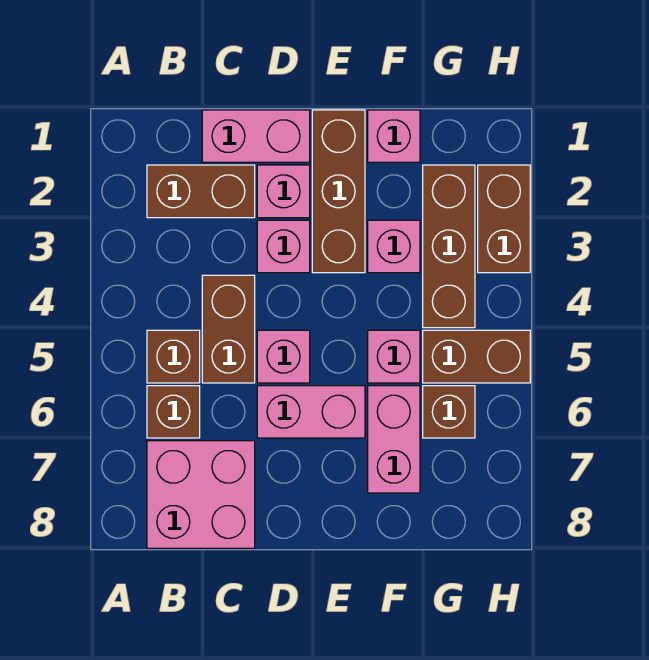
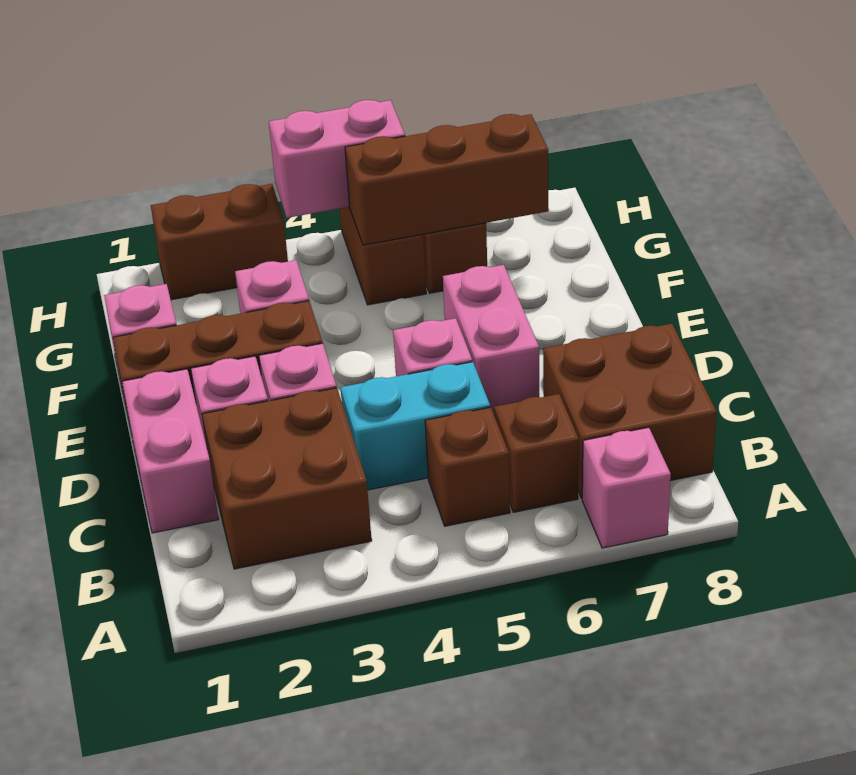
brown 1x2 brick [147,165,255,218] -> brown 2x2 brick [202,388,372,569]
pink 2x2 brick [147,441,255,548] -> brown 2x2 brick [543,324,717,499]
brown 1x2 brick [202,275,255,383] -> cyan 1x2 brick [340,362,490,490]
pink 1x1 brick [368,330,420,383] -> pink 1x1 brick moved to [582,427,671,548]
pink 1x2 brick [368,386,420,493] -> pink 1x2 brick moved to [269,100,405,218]
brown 1x3 brick [423,165,475,328] -> brown 1x3 brick moved to [345,114,549,245]

